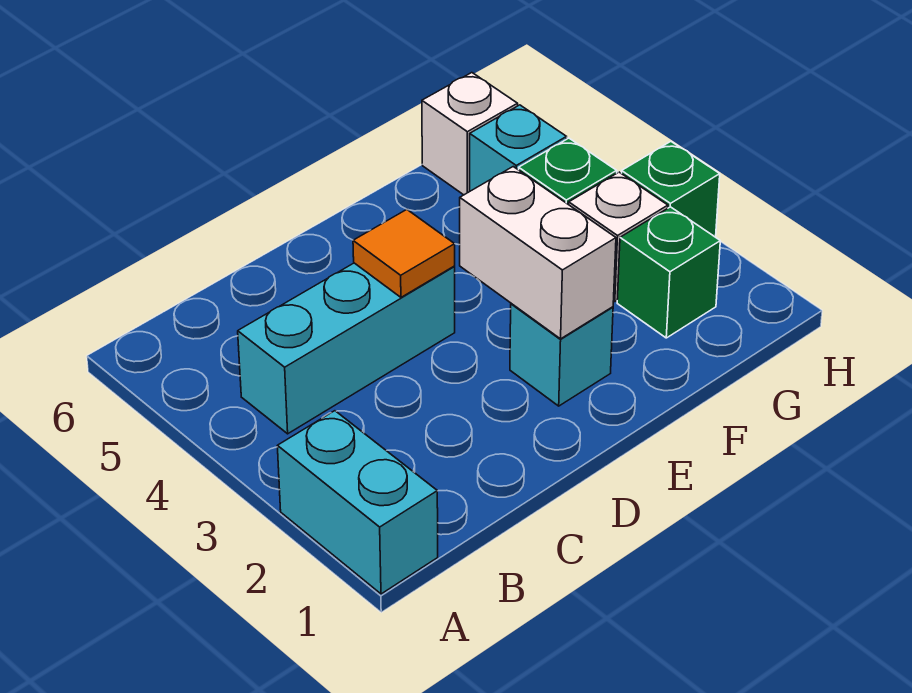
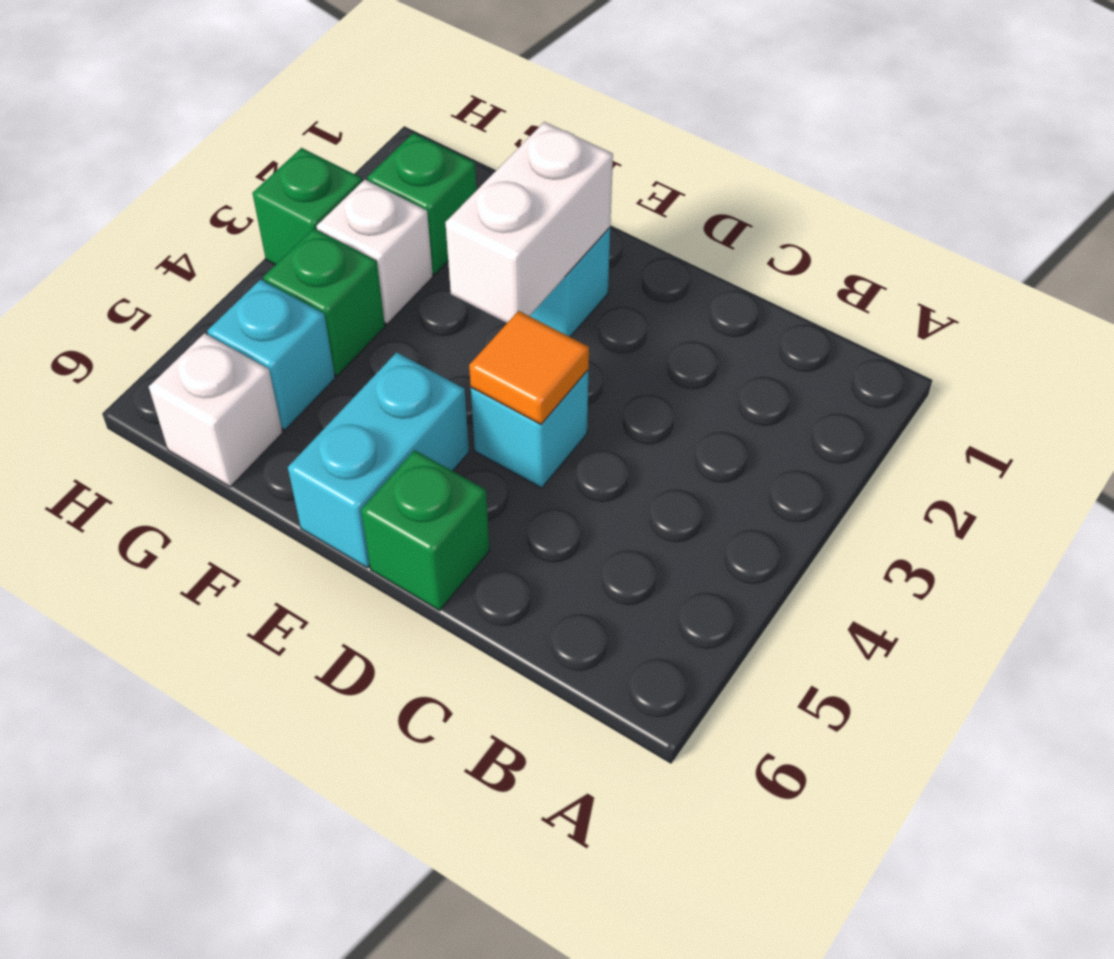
cyan 1x2 brick [277,411,438,594] -> cyan 1x2 brick moved to [288,352,469,568]
cyan 1x3 brick [238,263,455,434] -> cyan 1x1 brick [471,370,589,488]
none -> green 1x1 brick [361,450,490,611]

